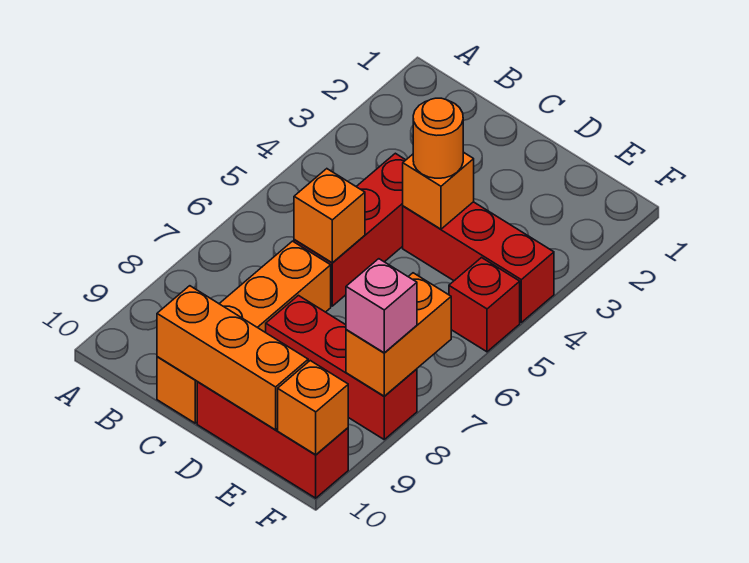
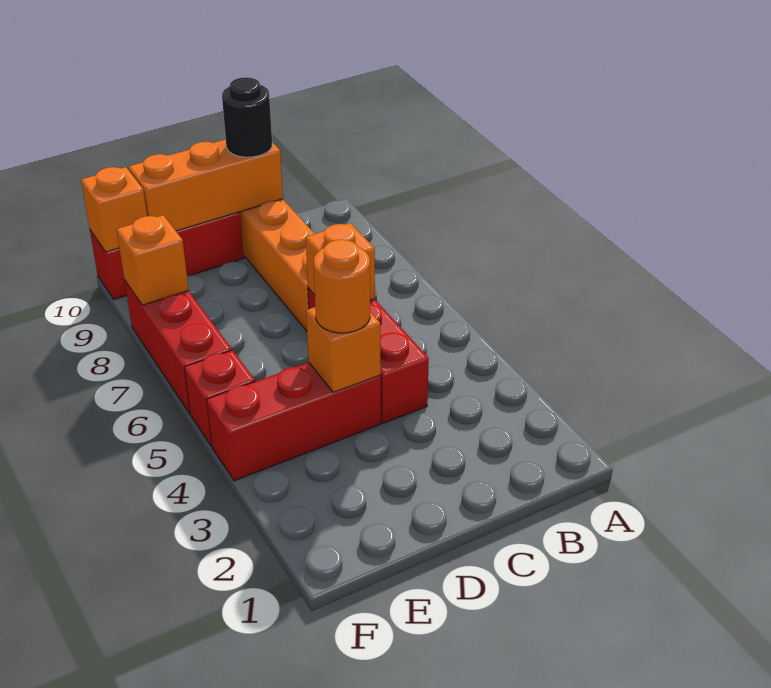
none -> black 1x1 round brick [222,77,272,157]
red 1x3 brick [266,295,417,439] -> red 1x3 brick turned to [125,281,232,414]
orange 1x2 brick [346,273,451,396] -> orange 1x1 brick [117,215,189,305]
pink 1x1 brick [346,259,417,353] -> none

